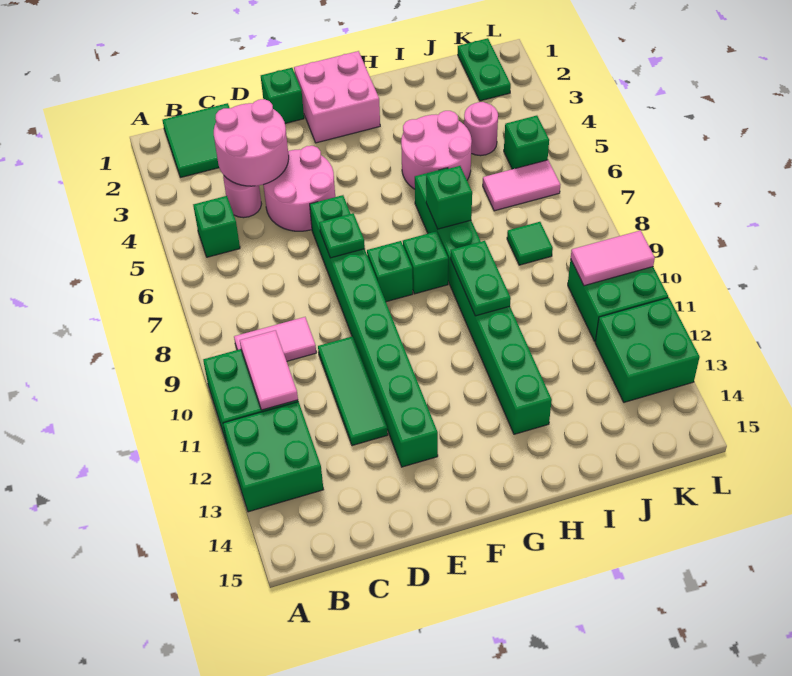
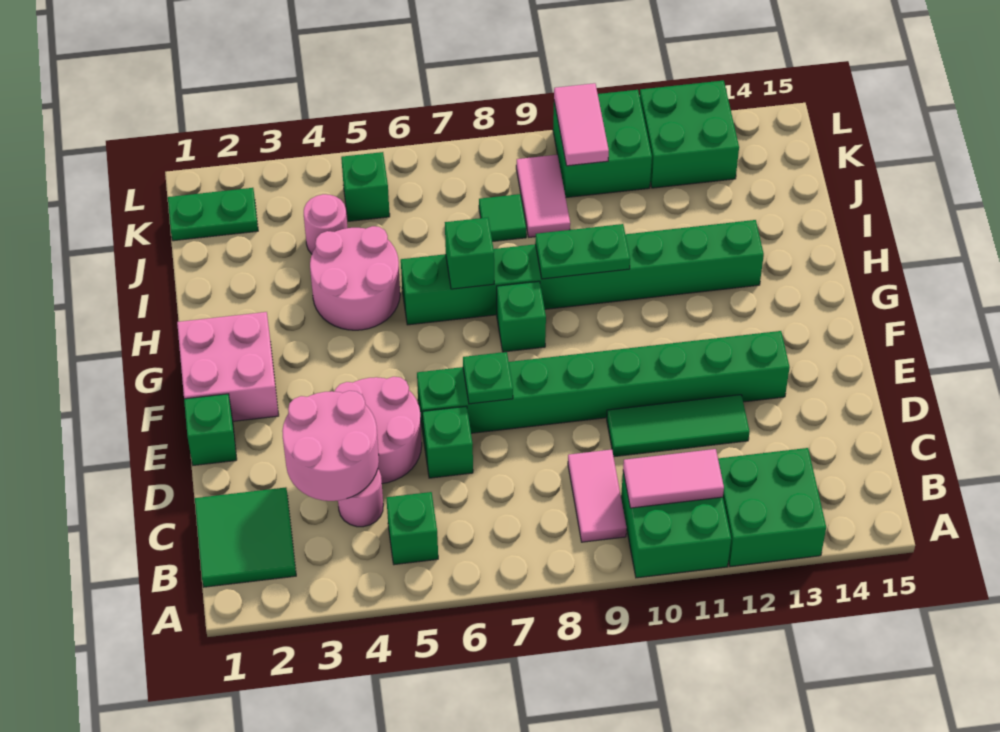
green 1x1 brick [367,241,413,302] -> green 1x1 brick moved to [422,406,473,478]
pink 1x2 tile [483,160,560,211] -> pink 1x2 tile moved to [516,155,570,237]

